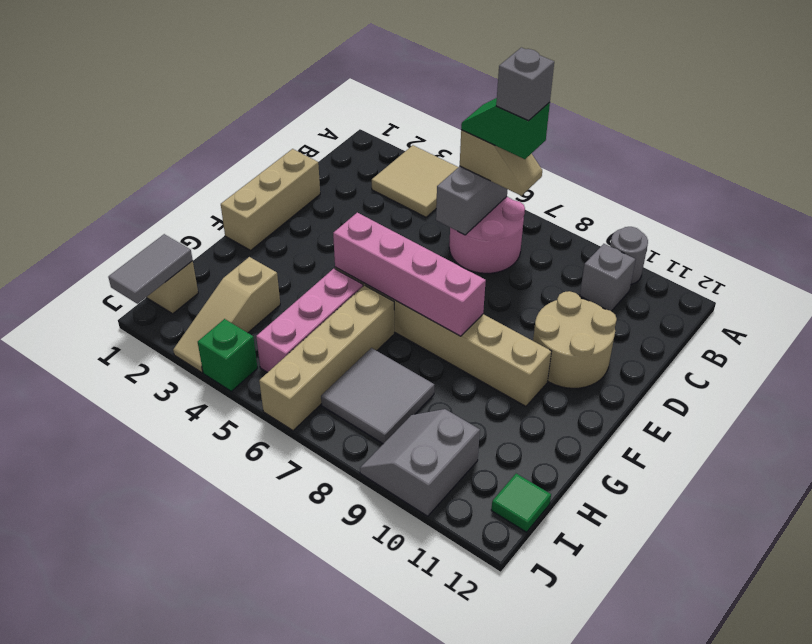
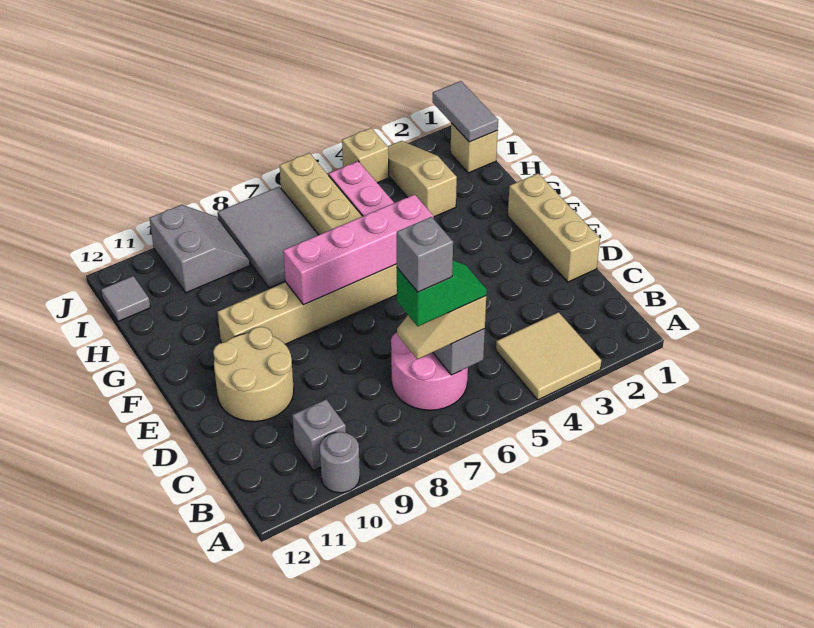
grey 2x2 tile [321,348,434,444] -> grey 2x3 tile [218,187,318,288]
green 1x1 tile [491,474,551,532] -> grey 1x1 tile [101,276,150,322]
green 1x1 brick [198,319,257,391] -> tan 1x1 brick [342,128,389,183]

